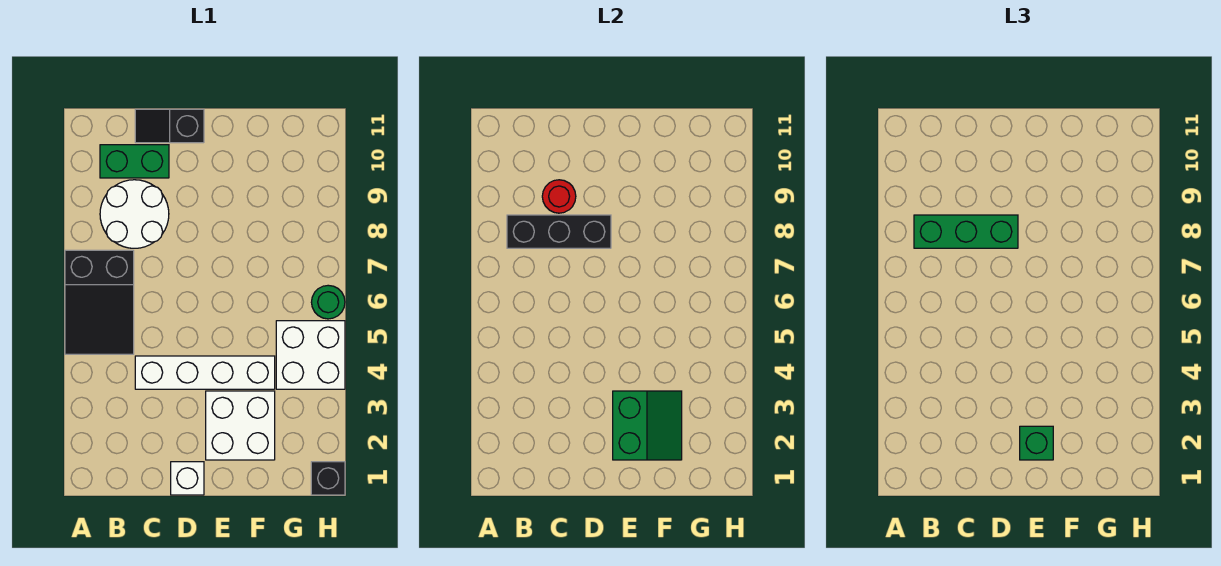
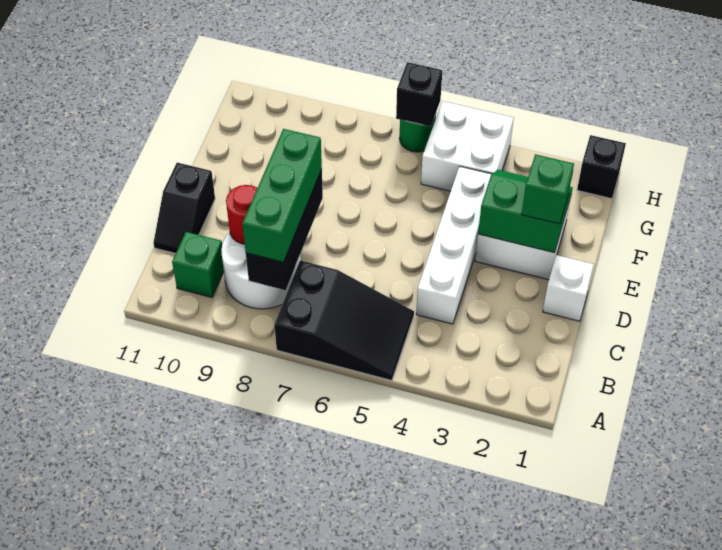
green 1x2 brick [100,145,169,178] -> green 1x1 brick [172,232,224,297]
none -> black 1x1 brick [396,62,442,127]

